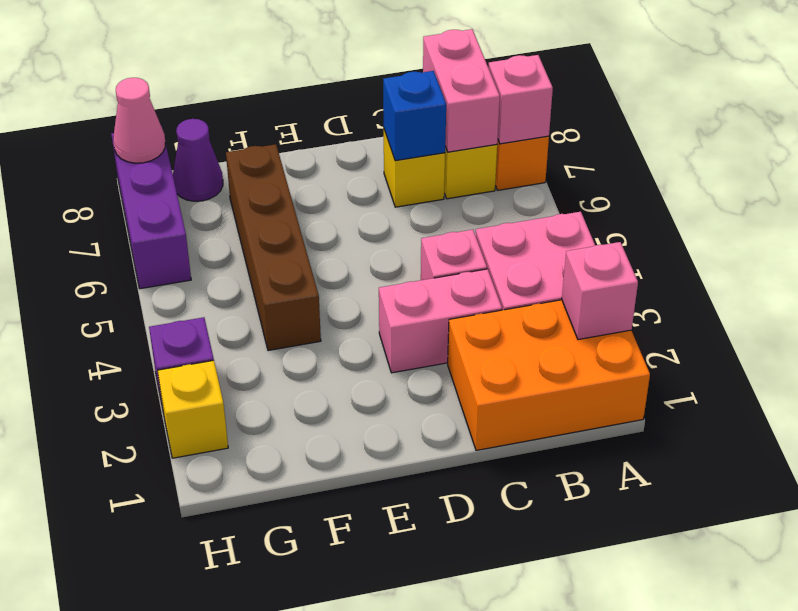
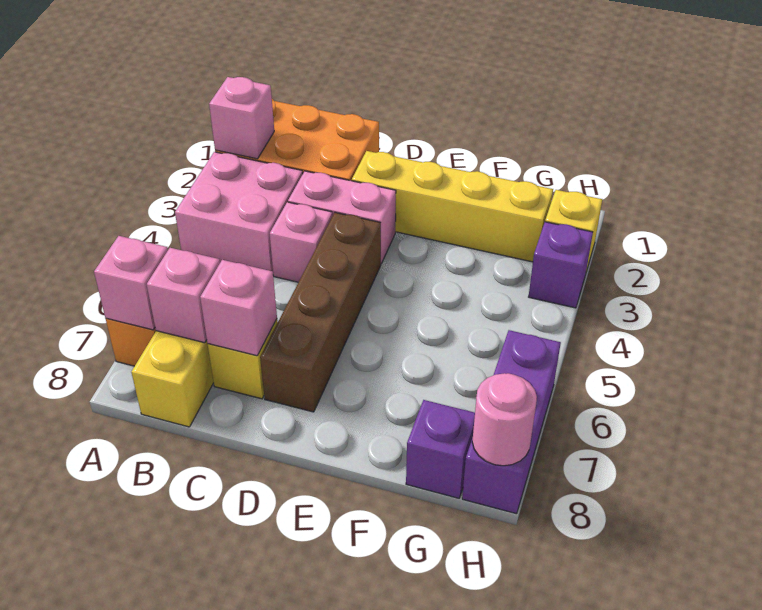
pink 1x2 brick [423,29,500,152] -> pink 1x1 brick [147,248,220,343]
blue 1x1 brick [383,71,446,161] -> pink 1x1 brick [200,260,277,356]
none -> yellow 1x4 brick [352,151,553,262]
brown 1x4 brick [226,144,321,351] -> brown 1x4 brick moved to [260,213,381,412]
purple 1x1 cone [173,119,223,201] -> purple 1x1 brick [406,400,475,498]
pink 1x1 cone [113,78,165,163] -> pink 1x1 round brick [472,373,537,466]

